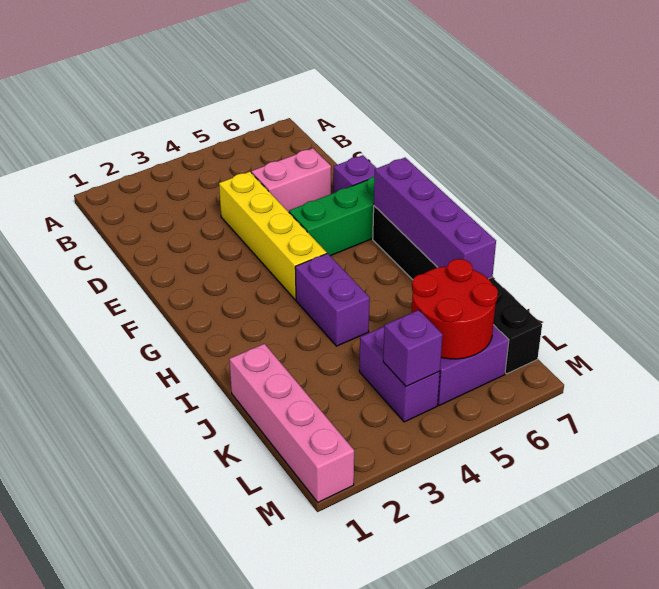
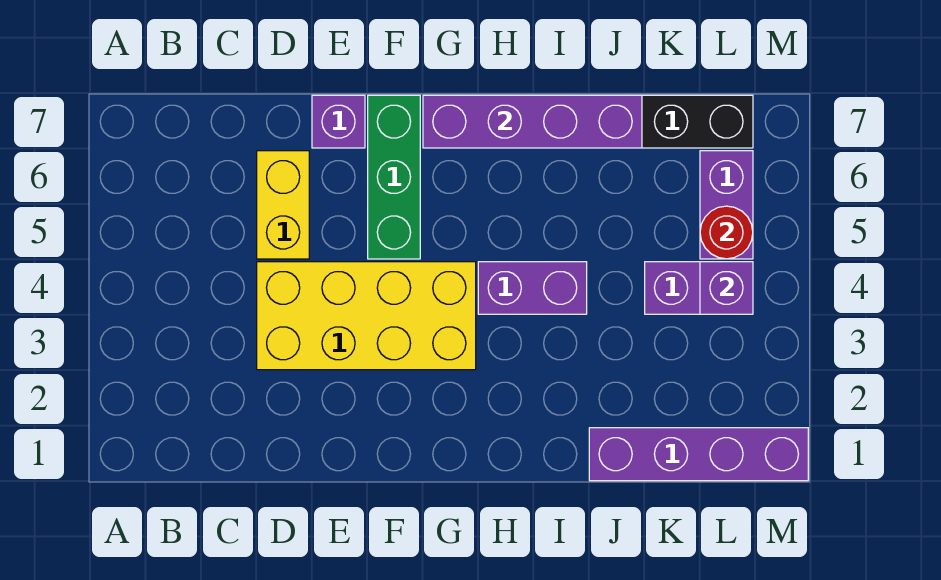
yellow 1x4 brick [219,172,327,300] -> yellow 2x4 brick [257,262,476,370]
pink 1x2 brick [251,148,331,212] -> yellow 1x2 brick [257,151,309,259]
pink 1x4 brick [229,344,354,502] -> purple 1x4 brick [589,428,808,481]
red 2x2 round brick [412,259,498,359] -> red 1x1 round brick [700,206,753,259]

